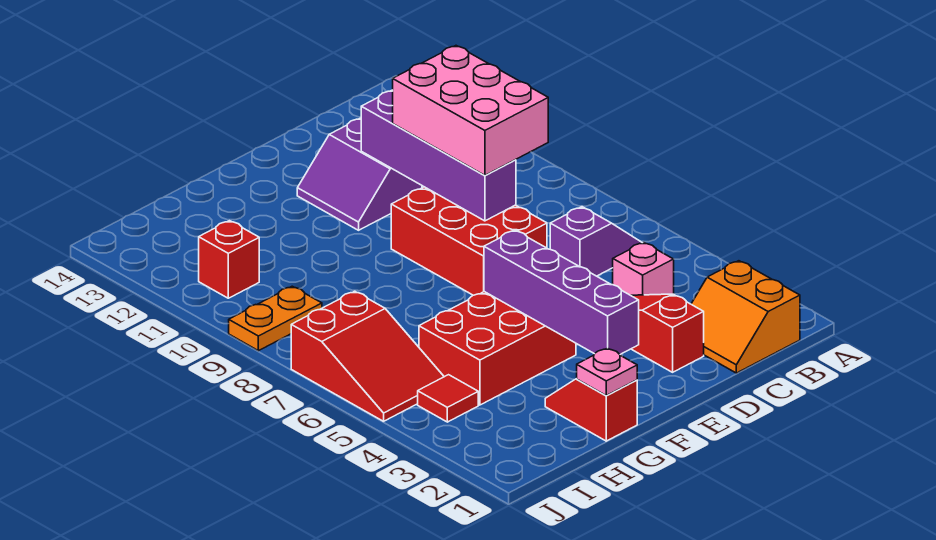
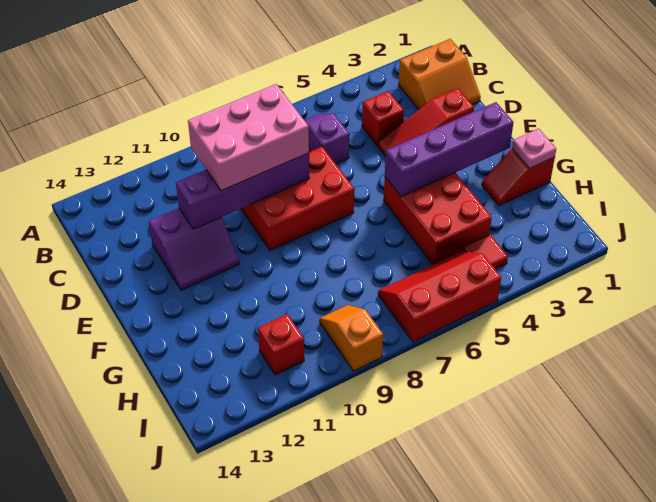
pink 1x1 brick [613,242,674,295] -> red 1x1 brick [362,91,404,146]
red 2x3 slope [291,291,444,421] -> red 2x3 slope turned to [378,251,501,342]
orange 1x2 plate [229,286,322,351] -> orange 1x2 slope [320,305,383,371]

